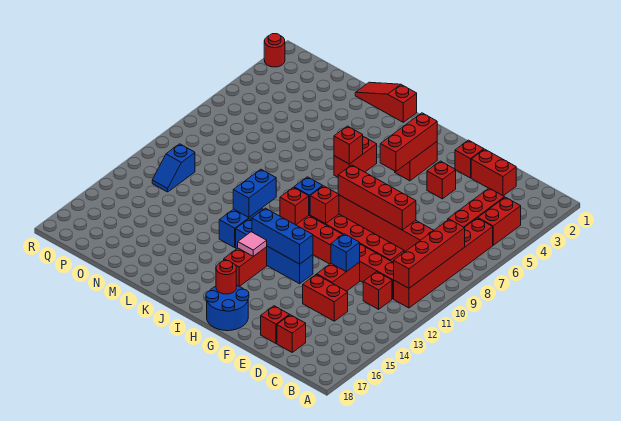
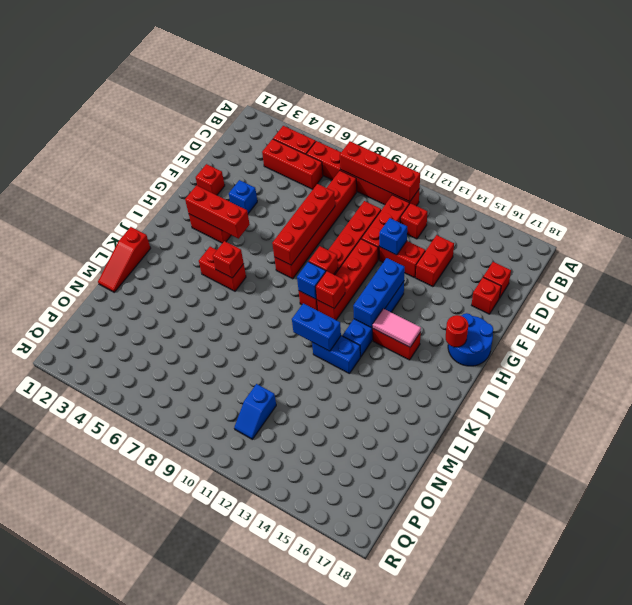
red 1x2 brick [471,149,516,196] -> none
red 1x1 brick [427,161,456,199] -> blue 1x1 brick [229,180,257,213]
pink 1x1 tile [238,232,267,256] -> pink 1x2 tile [373,309,421,347]
blue 1x2 slope [152,144,195,192] -> blue 1x2 slope turned to [234,384,276,439]
red 1x1 round brick [264,34,285,67] -> none

